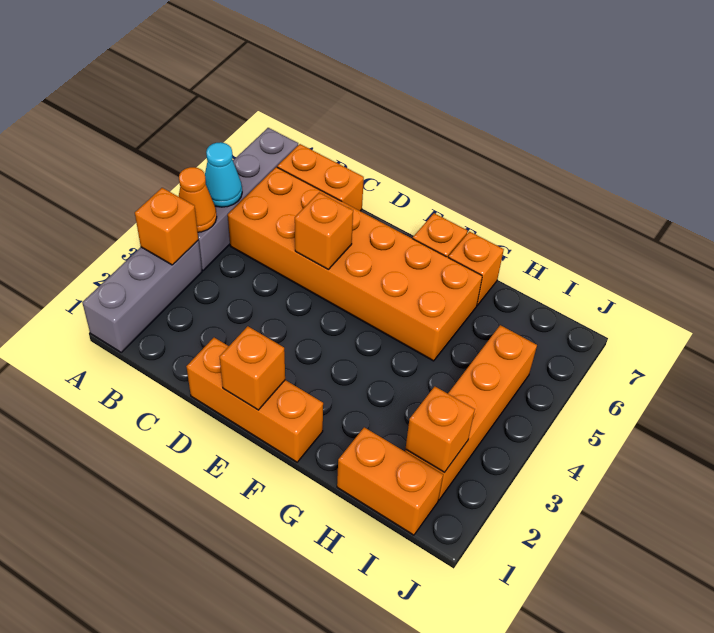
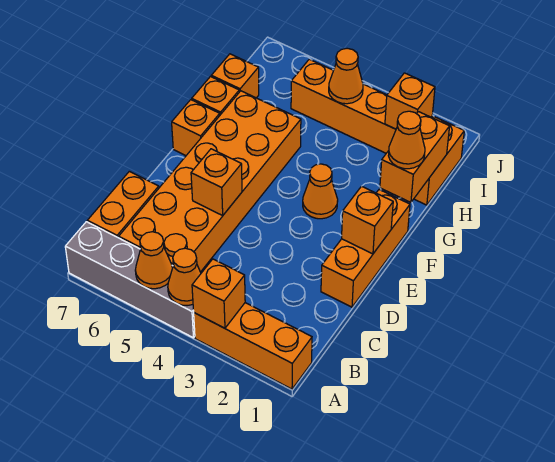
grey 1x3 brick [82,241,202,352] -> orange 1x3 brick [194,303,312,389]
cyan 1x1 cone [205,142,242,207] -> orange 1x1 cone [135,232,172,289]
none -> orange 1x1 cone [303,164,338,219]
none -> orange 1x2 brick [380,112,450,202]
none -> orange 1x1 cone [388,111,425,169]
none -> orange 1x1 brick [211,54,259,98]
none -> orange 1x1 cone [329,48,363,104]

